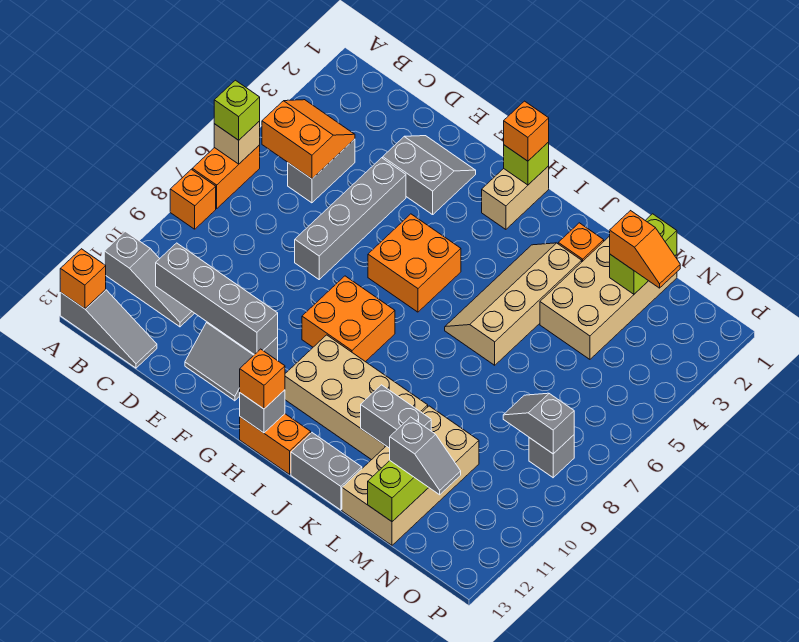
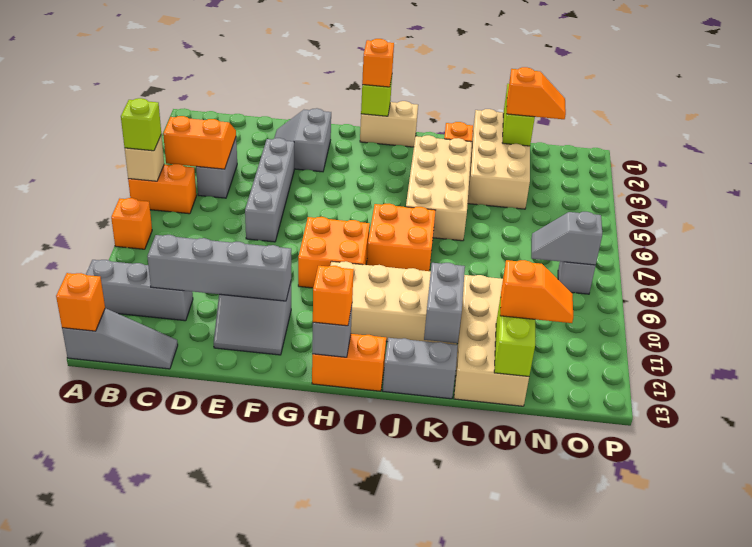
orange 1x2 brick [192,145,260,208] -> orange 1x2 brick turned to [128,164,196,214]
grey 1x3 slope [104,231,194,327] -> grey 1x3 brick [86,260,193,321]
grey 2x2 slope [383,136,476,215] -> grey 2x2 slope turned to [274,108,331,172]
orange 2x2 brick [368,214,461,312] -> orange 2x2 brick moved to [367,204,435,271]
tan 1x2 brick [482,166,549,229] -> tan 1x2 brick turned to [360,101,418,147]
tan 2x4 slope [445,243,582,365] -> tan 2x4 brick [406,135,472,241]
grey 1x2 brick [361,385,431,448] -> grey 1x2 brick turned to [424,263,465,343]
grey 1x2 slope [390,417,461,495] -> orange 1x2 slope [500,260,573,323]

